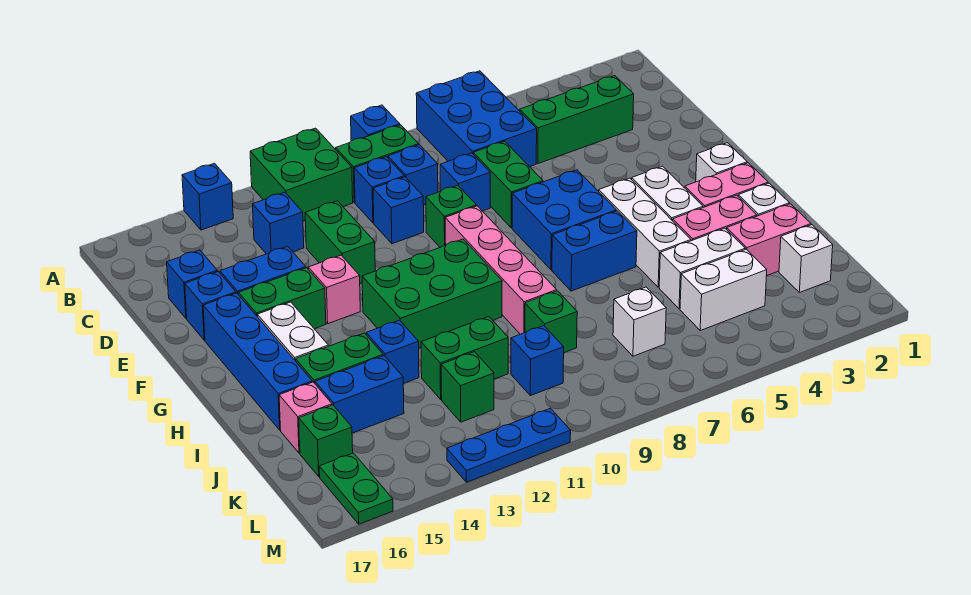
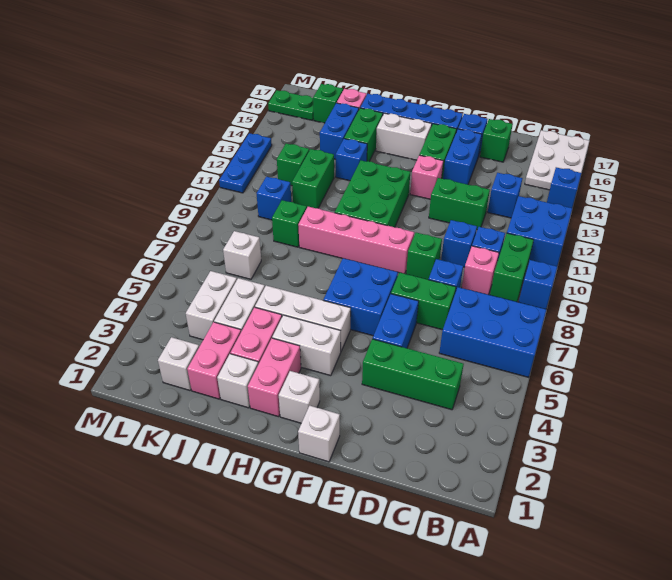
green 2x2 brick [250,128,353,221] -> blue 2x2 brick [507,196,572,266]
none -> white 2x3 plate [525,130,589,190]
green 1x3 brick [520,76,634,164] -> green 1x3 brick turned to [362,339,464,410]
blue 1x1 brick [388,145,438,205] -> pink 1x1 brick [462,246,499,295]
blue 1x1 brick [167,250,217,318] -> green 1x1 brick [480,119,513,162]
none -> white 1x1 brick [298,406,340,462]
blue 1x2 brick [552,211,637,291] -> blue 1x2 brick moved to [373,294,419,348]

